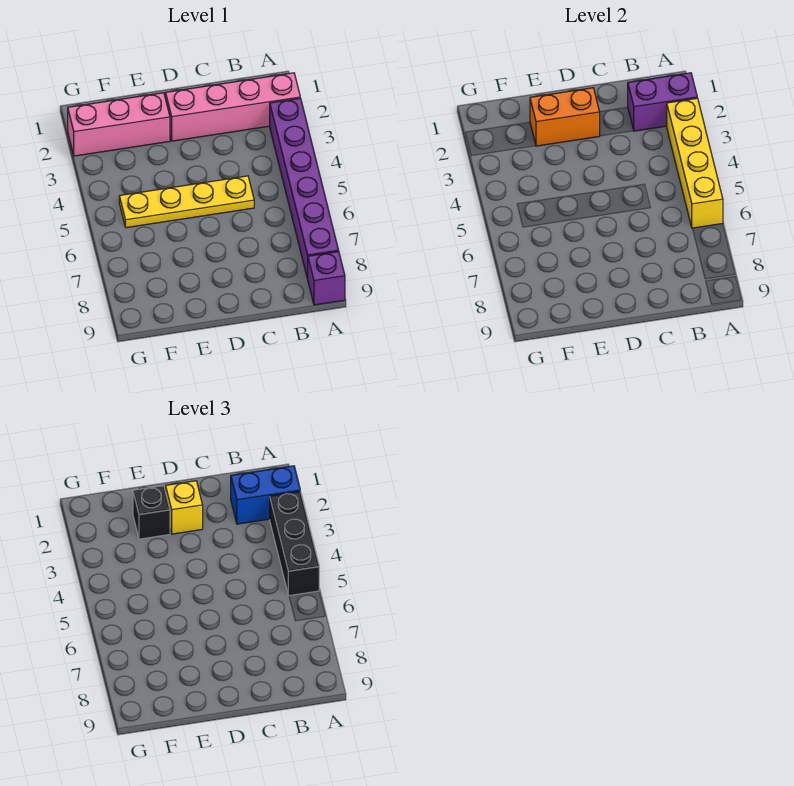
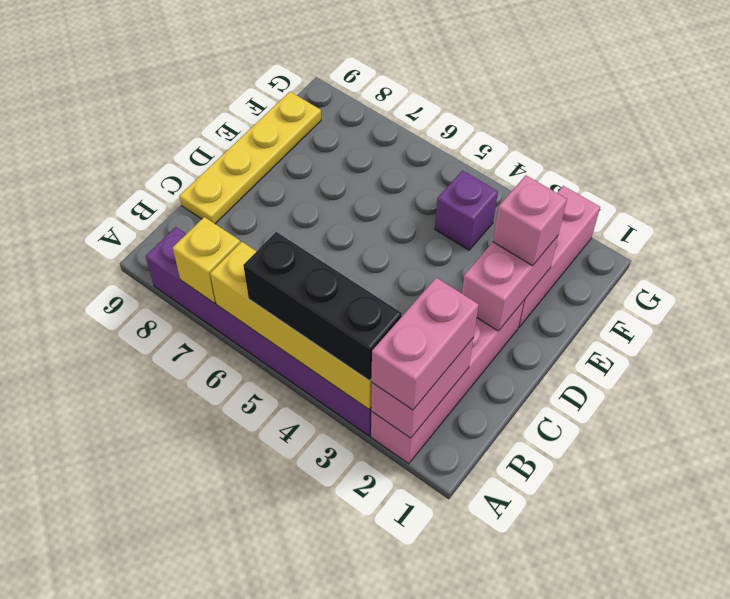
purple 1x2 brick [628,73,697,131] -> pink 1x2 brick [371,338,473,438]
blue 1x2 brick [231,466,300,524] -> pink 1x2 brick [372,278,479,410]
purple 1x1 brick [308,252,345,305] -> purple 1x1 brick moved to [435,171,498,250]
yellow 1x4 plate [119,176,254,228] -> yellow 1x4 plate moved to [179,92,321,224]
orange 1x2 brick [530,88,600,146] -> pink 1x2 brick [462,236,558,331]
yellow 1x1 brick [166,481,203,534] -> yellow 1x1 brick moved to [173,217,240,303]
black 1x1 brick [133,486,170,539] -> pink 1x1 brick [493,175,567,266]

